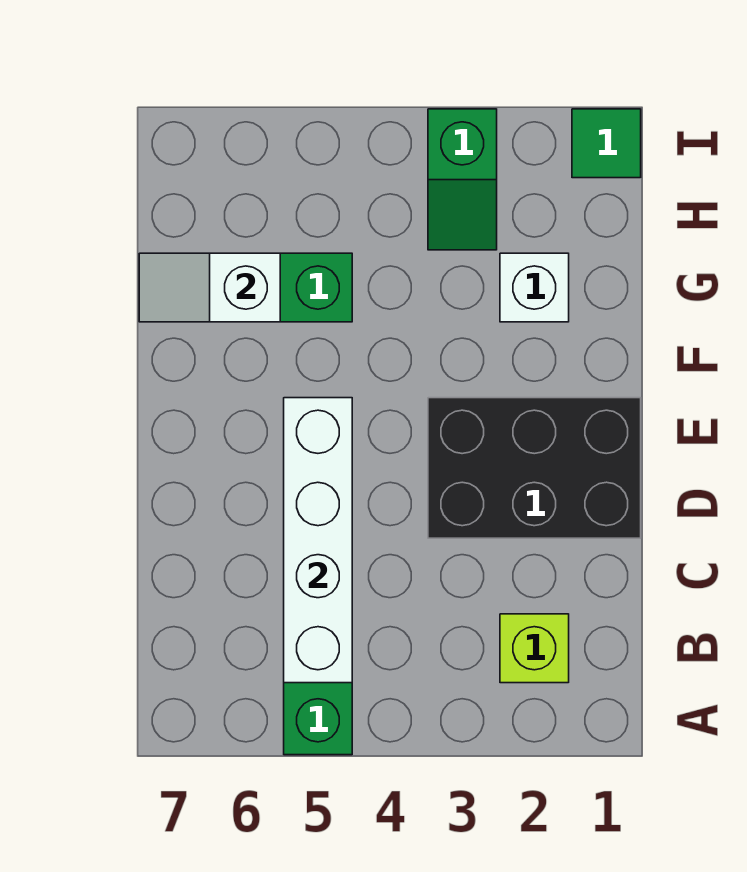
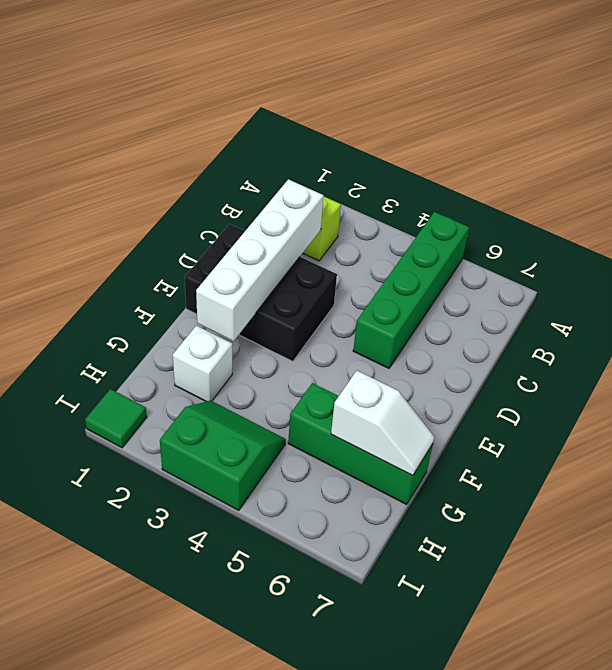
white 1x4 brick [284,398,352,683] -> white 1x4 brick moved to [196,179,324,341]
green 1x2 slope [428,109,497,250] -> green 2x2 slope [160,401,286,510]

